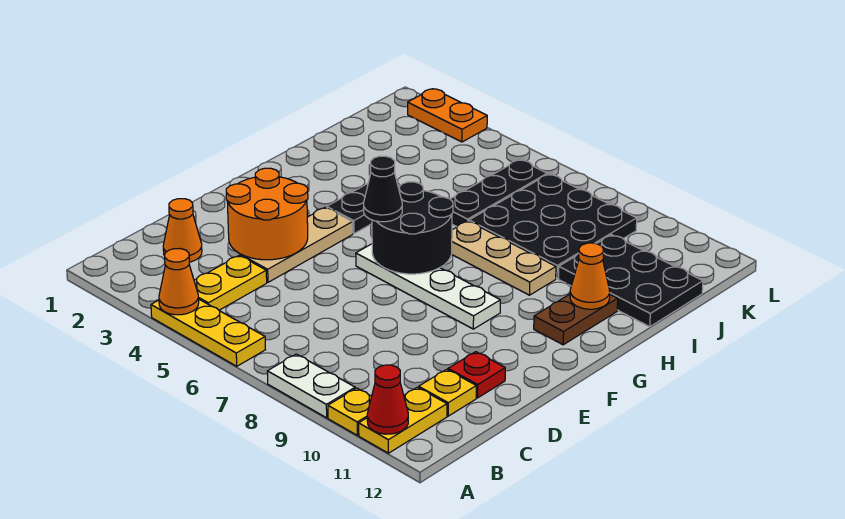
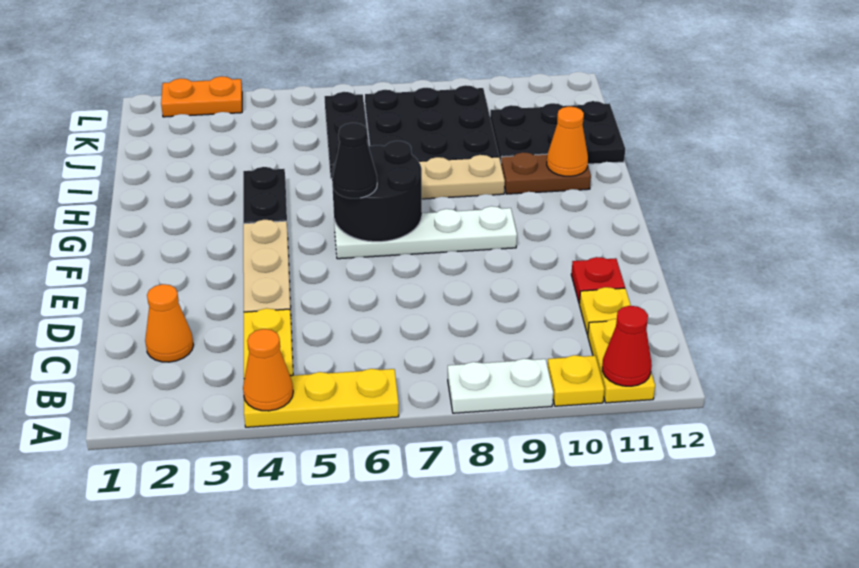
orange 2x2 round brick [226,168,308,260] -> none
brown 1x2 plate [534,294,618,345] -> brown 1x2 plate turned to [501,152,591,194]

